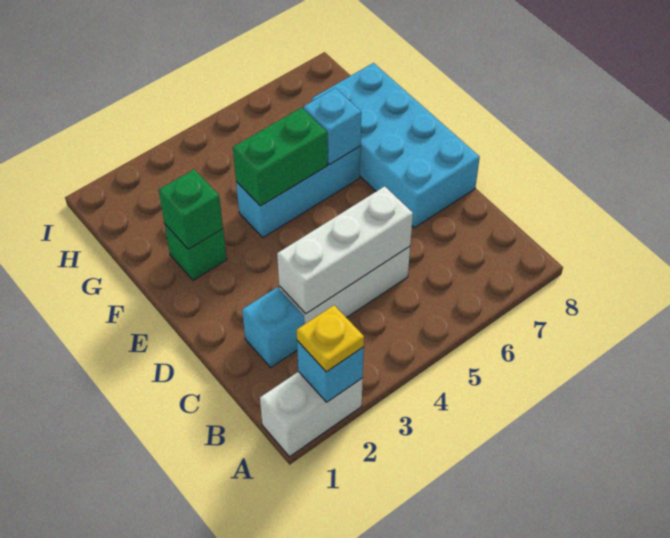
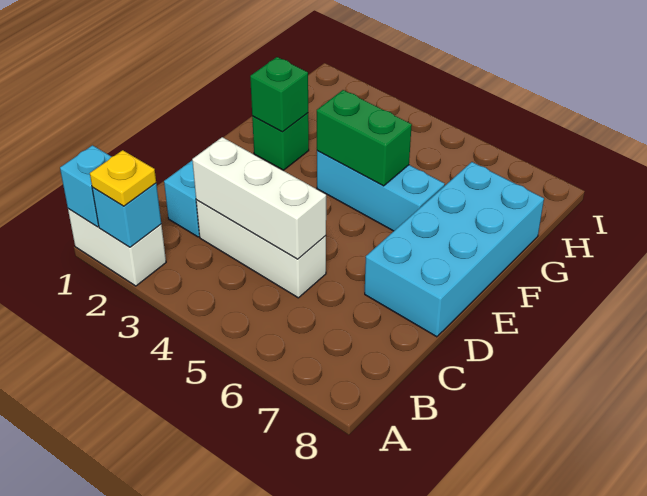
cyan 1x1 brick [303,88,361,165] -> cyan 1x1 brick moved to [60,145,111,227]

